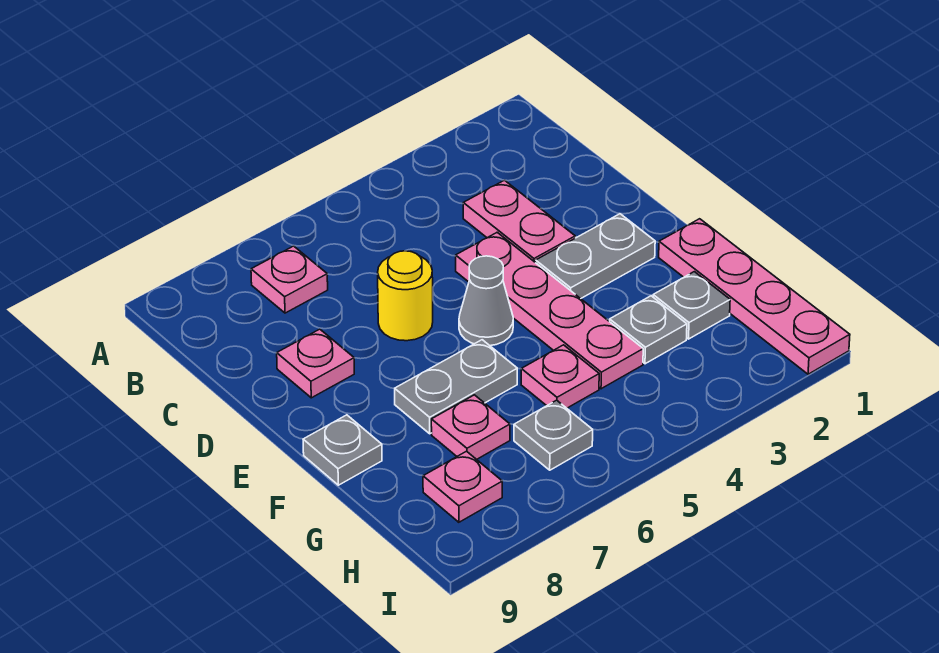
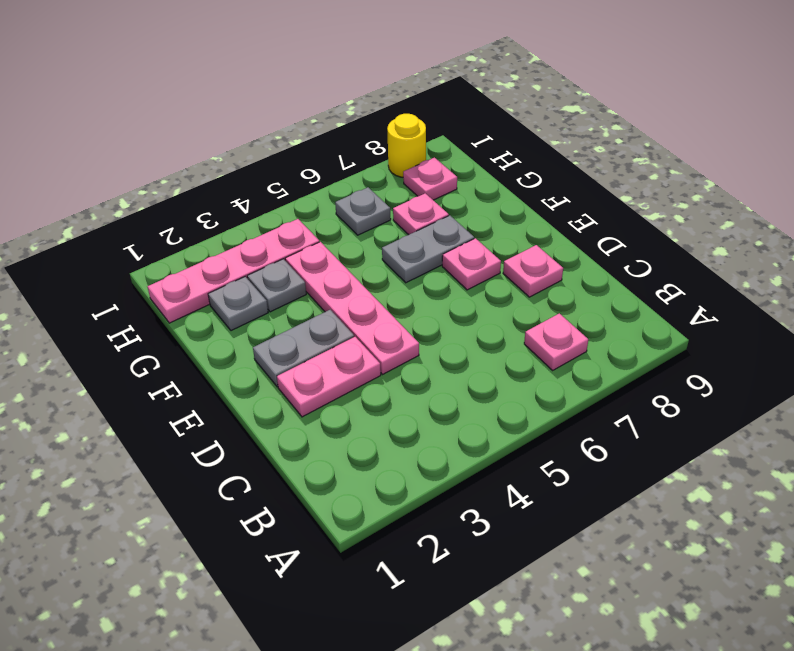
pink 1x2 plate [463,180,575,263] -> pink 1x2 plate turned to [277,337,381,417]
yellow 1x1 round brick [378,251,433,341] -> yellow 1x1 round brick moved to [387,114,426,177]
grey 1x1 cone [459,256,513,346] -> none
pink 1x4 plate [659,219,850,374] -> pink 1x4 plate turned to [147,219,319,323]
grey 1x1 plate [303,415,382,485] -> none
pink 1x1 plate [521,345,599,408] -> pink 1x1 plate moved to [442,238,501,290]

